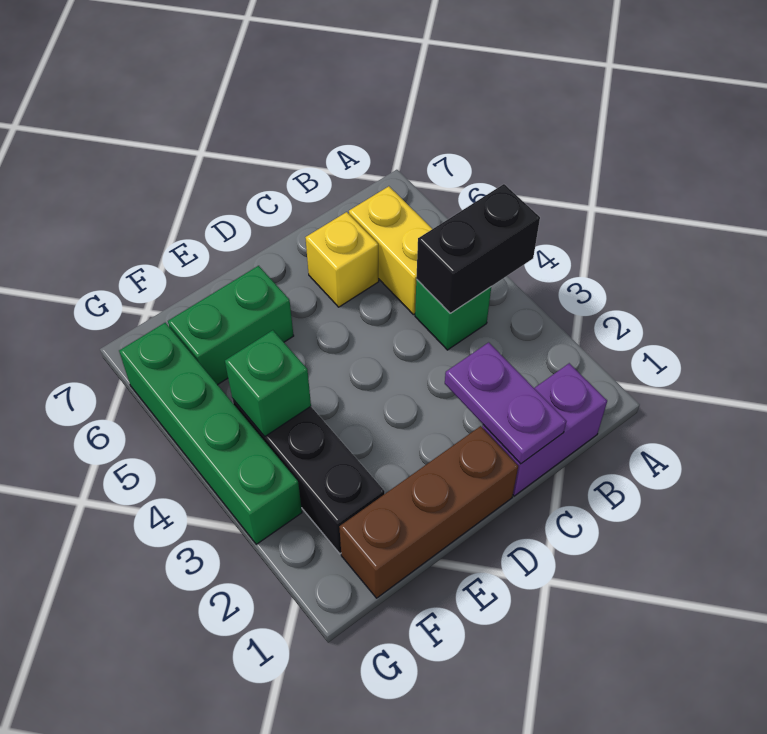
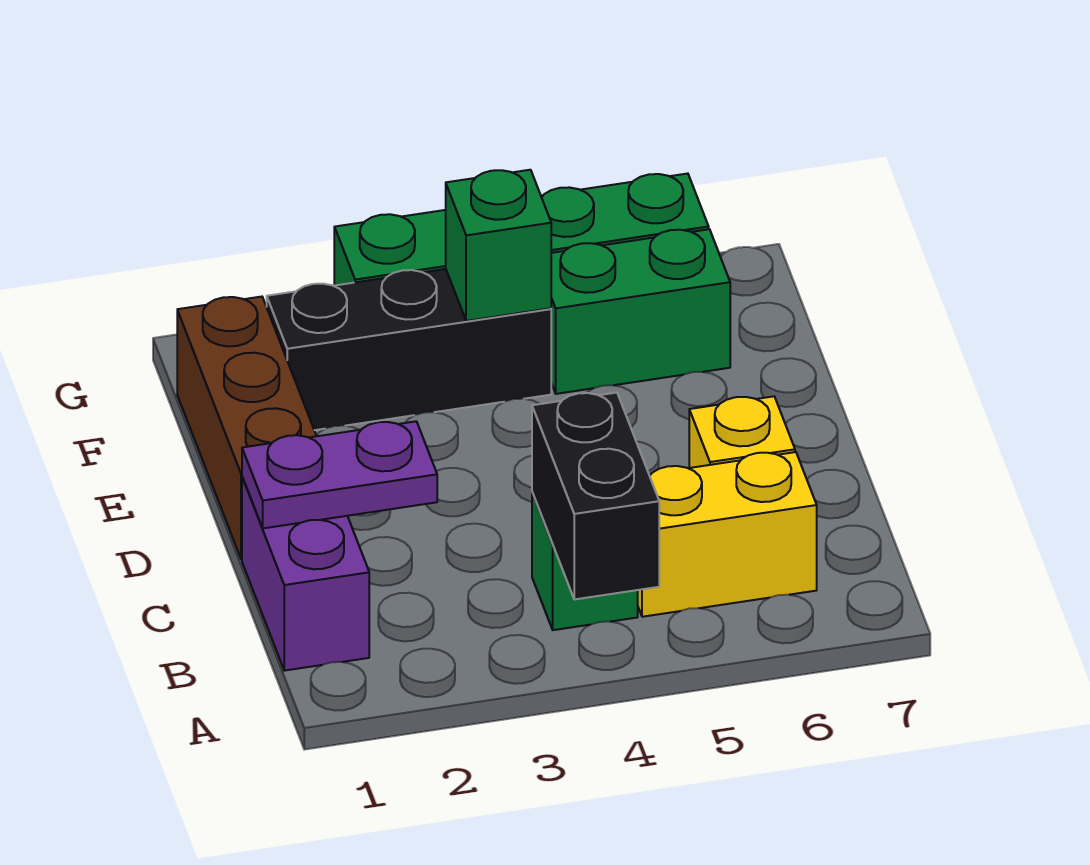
green 1x2 brick [168,266,294,385] -> green 1x2 brick turned to [551,229,730,394]

